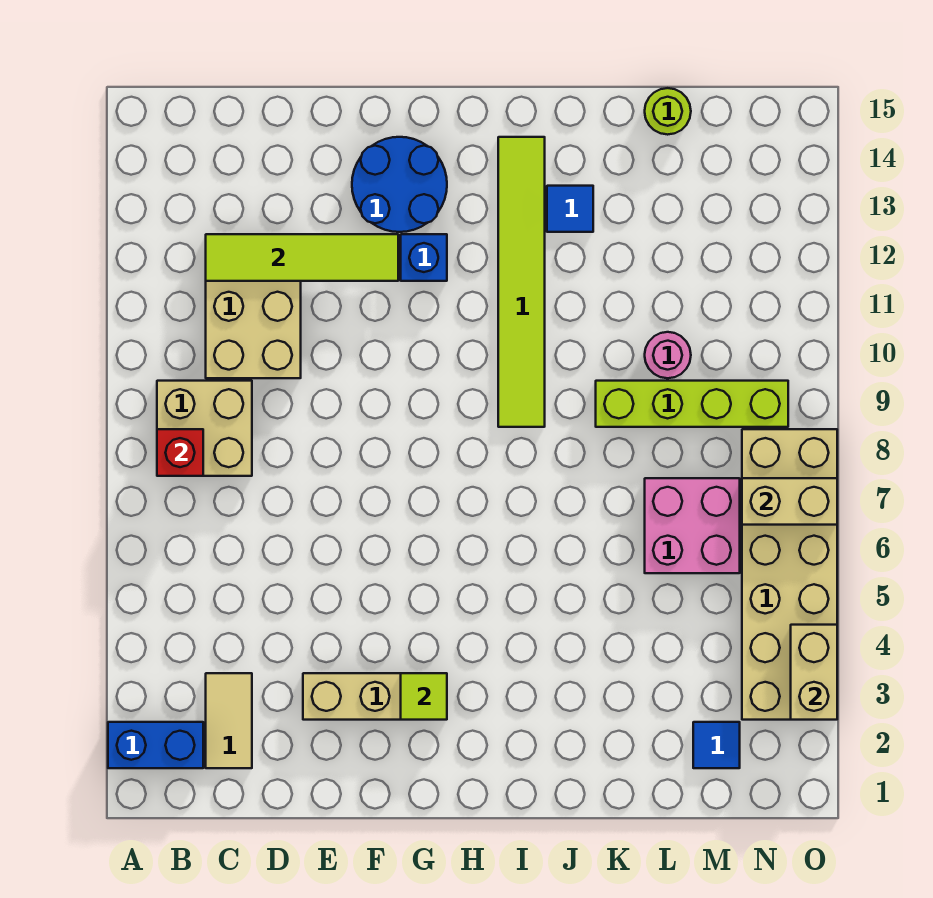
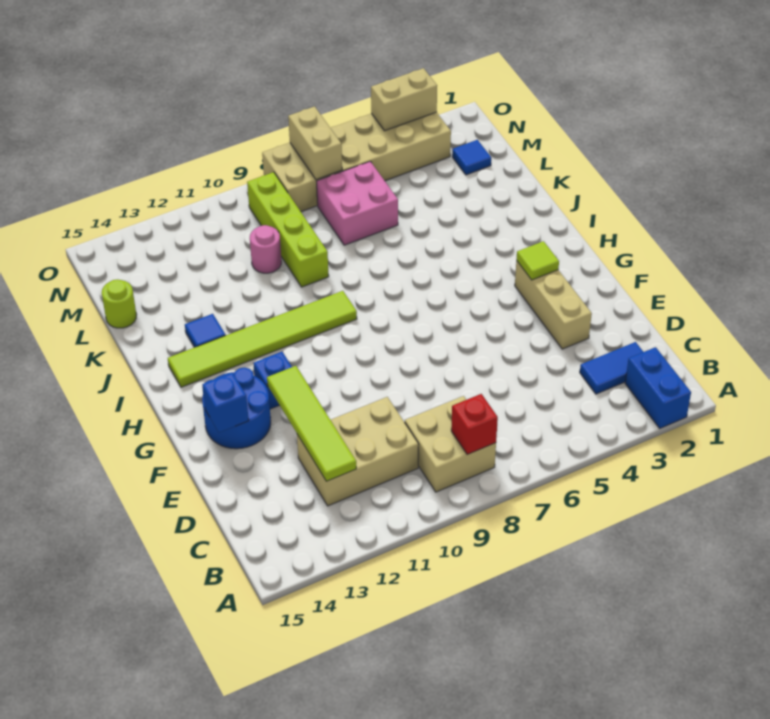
tan 1x2 tile [206,673,252,768] -> blue 1x2 tile [580,342,643,394]
none -> blue 1x1 brick [202,372,249,432]

